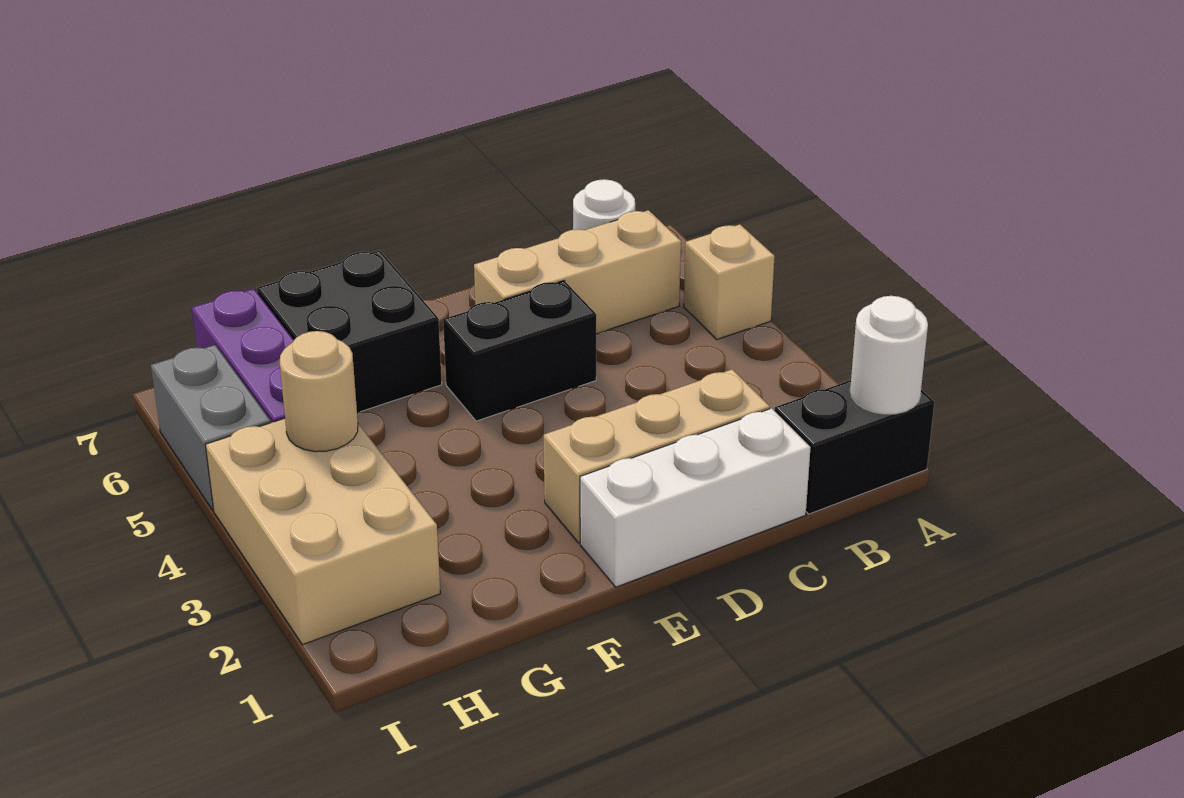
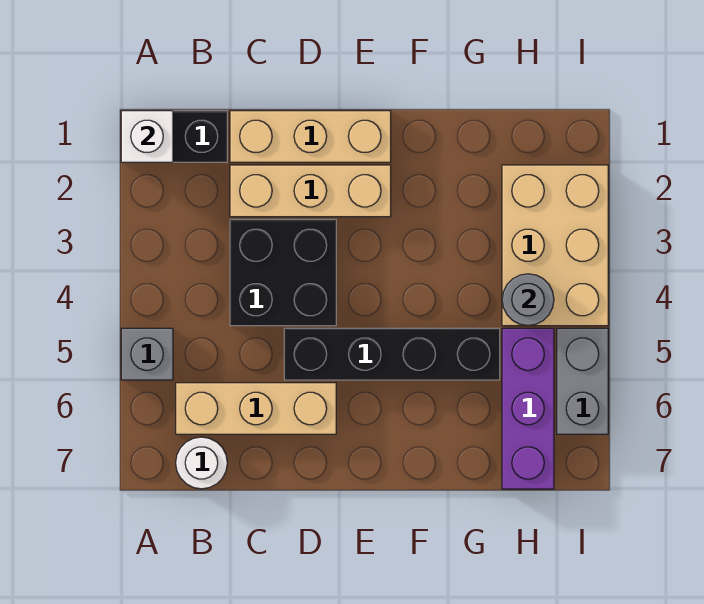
white 1x1 round brick [850,296,928,414] -> white 1x1 brick [121,111,173,162]
tan 1x1 brick [684,224,775,339] -> grey 1x1 brick [121,328,173,380]
white 1x3 brick [580,408,811,587] -> tan 1x3 brick [230,111,391,162]
black 1x2 brick [443,281,596,421] -> black 1x4 brick [284,328,500,380]
black 2x2 brick [257,251,442,412] -> black 2x2 brick moved to [230,219,336,326]
tan 1x1 round brick [280,331,358,452] -> grey 1x1 round brick [502,274,554,326]

